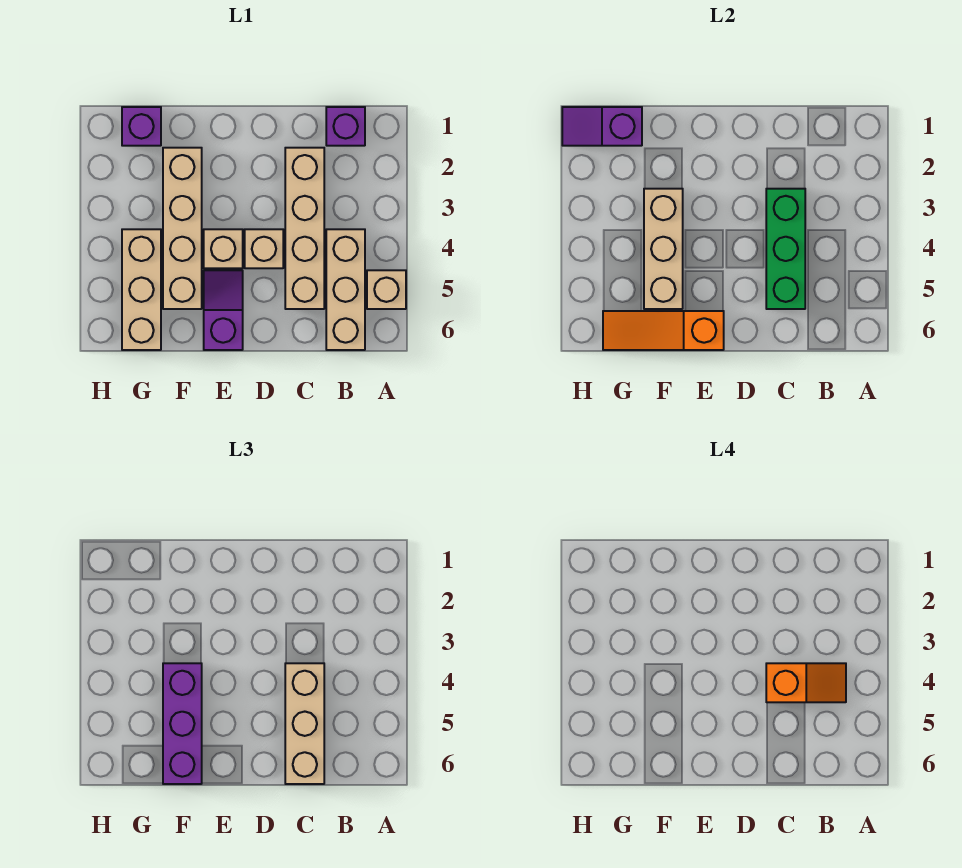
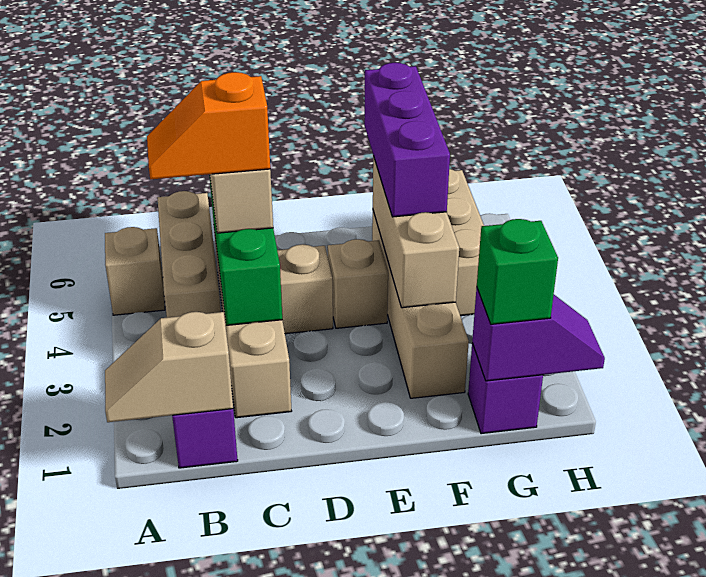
none -> tan 1x2 slope [105,312,233,422]
purple 1x2 slope [204,270,243,350] -> none
orange 1x3 slope [603,311,724,350] -> none
none -> green 1x1 brick [477,219,558,324]

